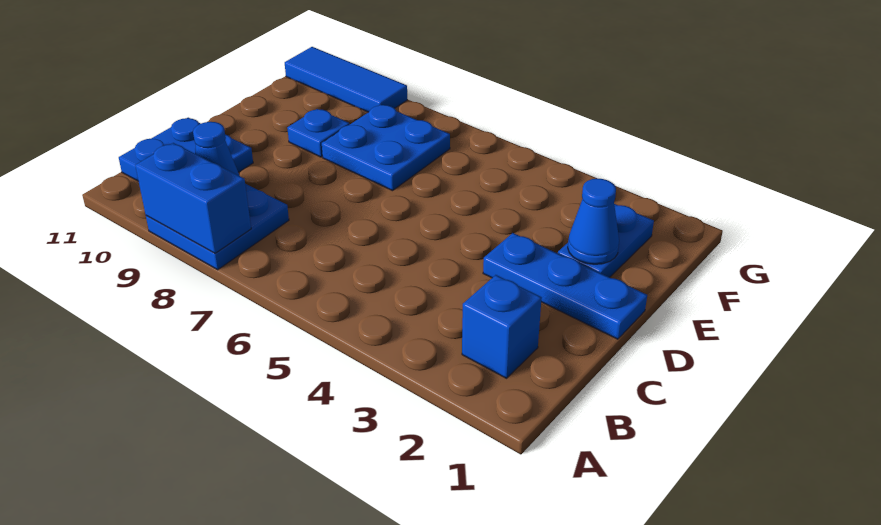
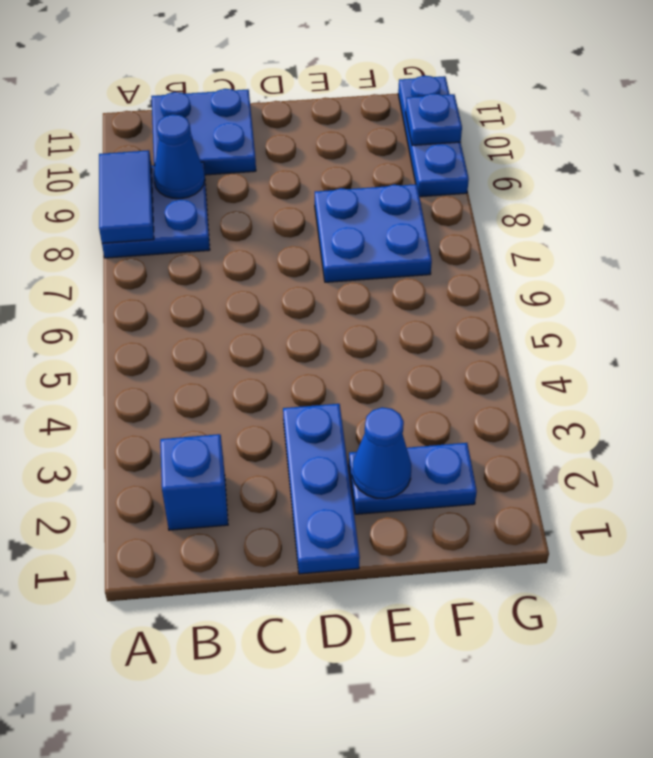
blue 1x2 brick [135,143,251,253] -> blue 1x2 tile [99,150,154,243]
blue 1x1 plate [287,109,349,157] -> blue 1x1 plate moved to [406,93,462,145]
blue 1x3 tile [285,47,407,112] -> blue 1x3 plate [398,76,469,197]

